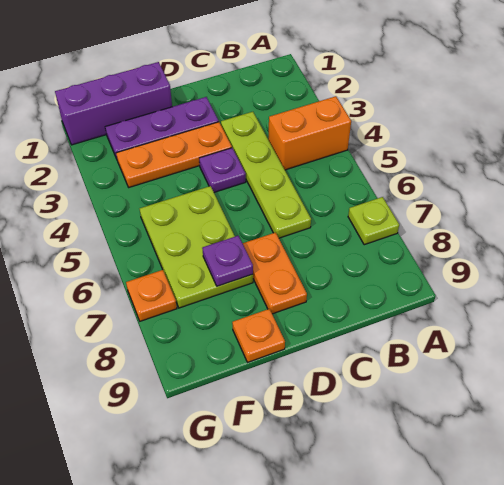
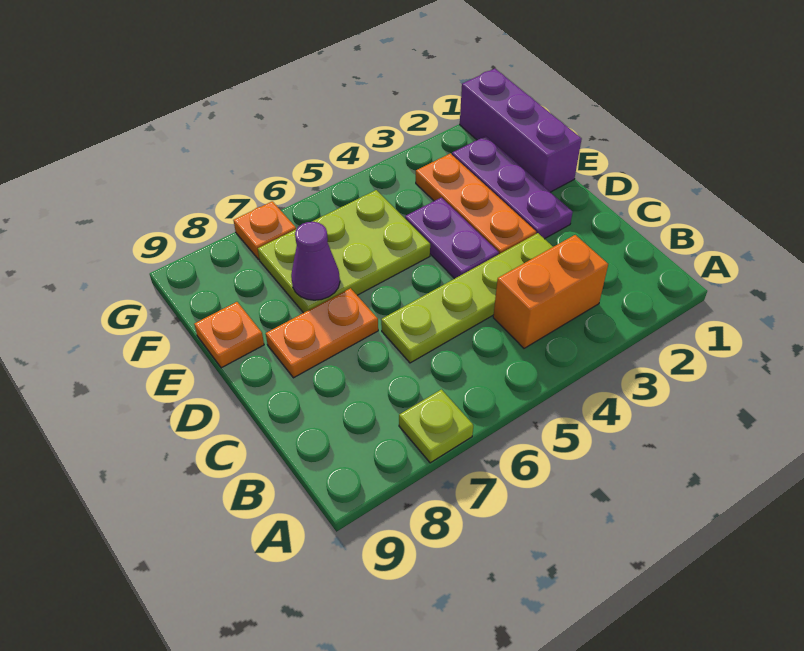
orange 1x2 brick [268,96,351,170] -> orange 1x2 brick turned to [493,235,608,348]
purple 1x1 plate [199,148,246,192] -> purple 1x2 plate [405,198,499,279]
purple 1x1 plate [202,236,253,286] -> purple 1x1 cone [291,222,340,300]

